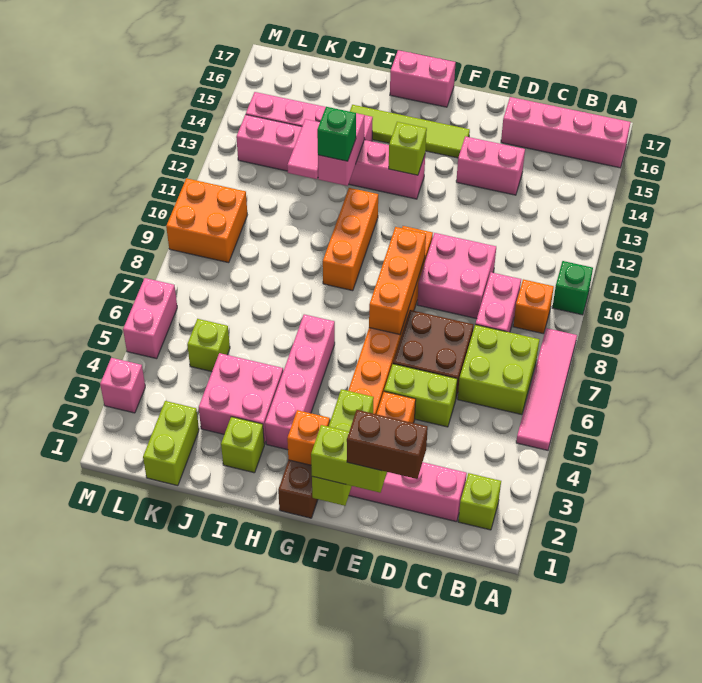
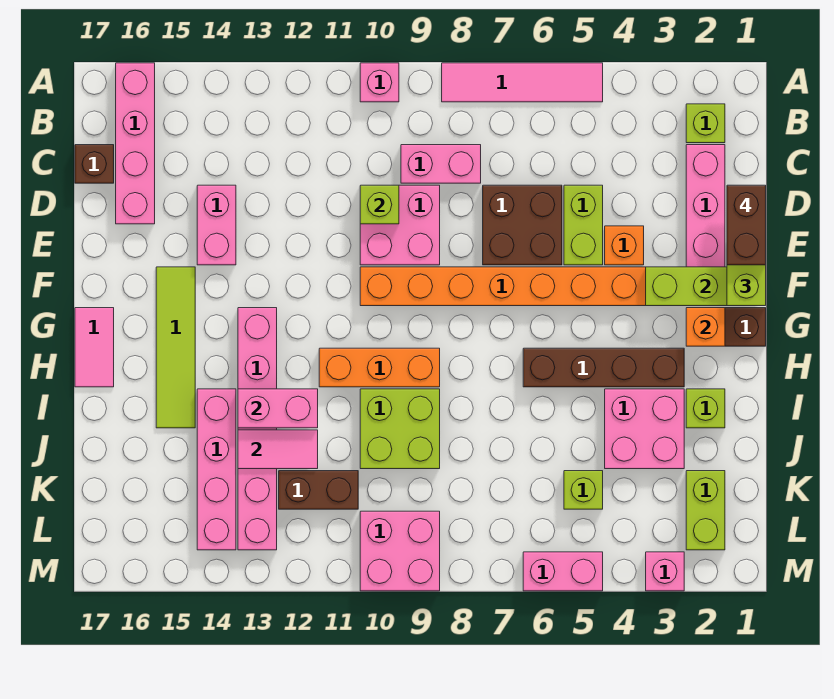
green 1x1 brick [552,261,593,315] -> pink 1x1 brick [360,63,399,102]
lime 2x2 brick [458,325,539,415] -> lime 2x2 brick moved to [360,389,440,469]
orange 1x1 brick [513,279,554,334] -> none
none -> brown 1x1 brick [75,145,114,183]
orange 1x3 brick [369,227,426,335] -> none
lime 1x1 brick [389,122,427,175] -> lime 1x1 brick moved to [360,185,399,224]
pink 1x2 brick [390,50,456,107] -> pink 1x2 tile [75,308,114,387]
pink 1x4 brick [265,314,335,450] -> brown 1x4 brick [523,348,684,387]
green 1x1 brick [317,107,356,161] -> none
lime 1x2 brick [143,401,199,486] -> lime 1x2 brick turned to [686,471,725,550]
none -> brown 1x2 brick [279,471,358,509]
orange 2x2 brick [166,178,247,263] -> pink 2x2 brick [360,511,440,591]

